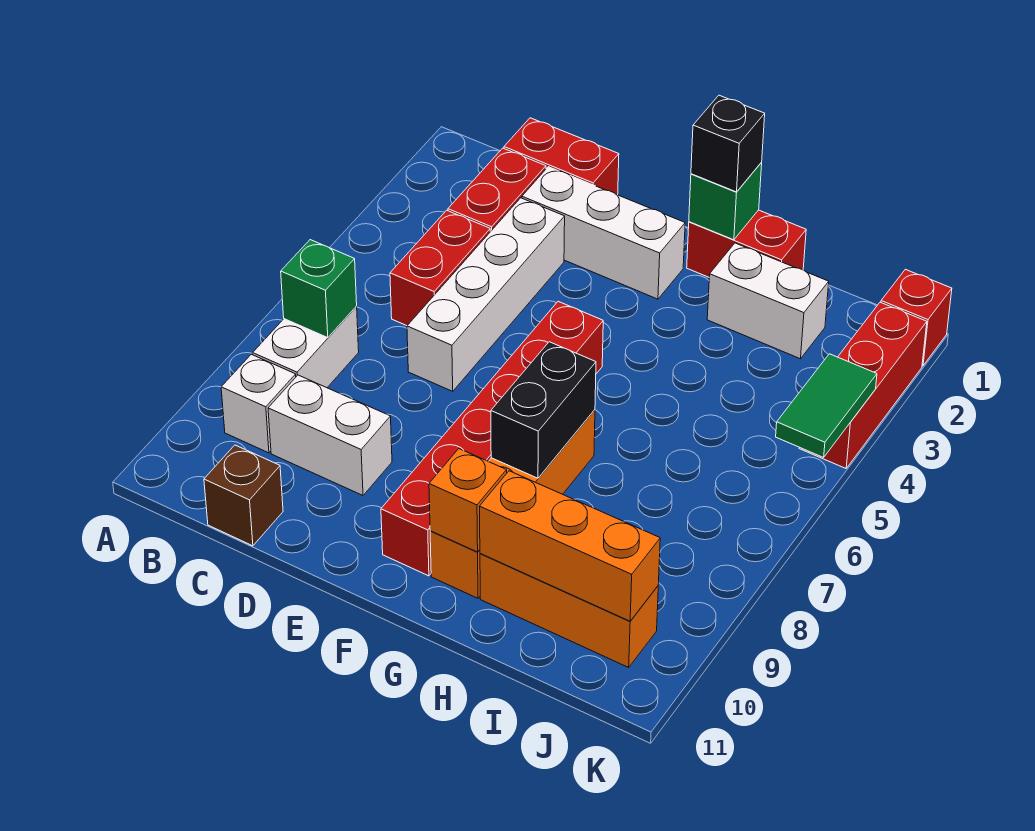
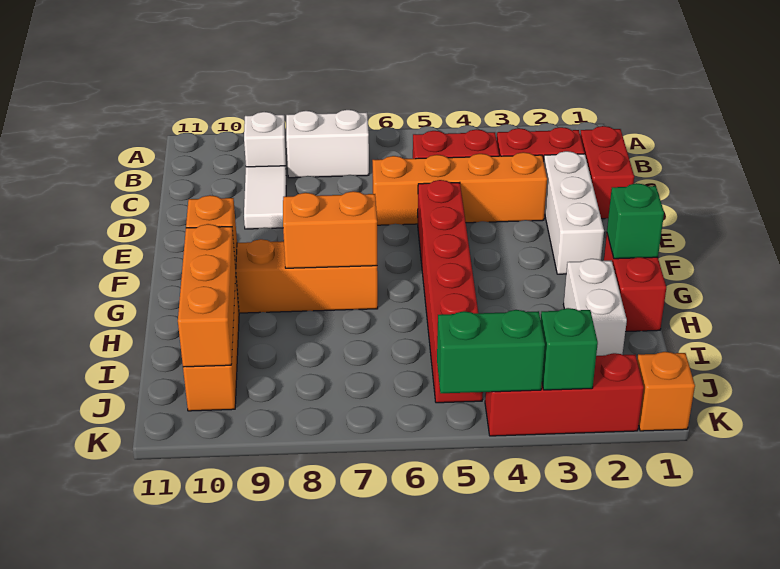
green 1x1 brick [281,240,357,338] -> green 1x1 brick moved to [541,308,598,390]
white 1x2 brick [268,375,392,495] -> white 1x2 tile [244,166,286,229]
brown 1x1 brick [204,445,283,546] -> none
white 1x4 brick [407,198,565,391] -> orange 1x4 brick [372,152,547,225]
red 1x6 brick [381,301,603,576] -> red 1x6 brick turned to [418,180,483,403]
black 1x1 brick [691,95,765,192] -> none
black 1x2 brick [491,342,596,478] -> orange 1x2 brick [283,191,377,268]
red 1x1 brick [881,269,952,366] -> orange 1x1 brick [637,352,695,431]
green 1x2 tile [776,354,877,457] -> green 1x2 brick [437,310,545,393]

